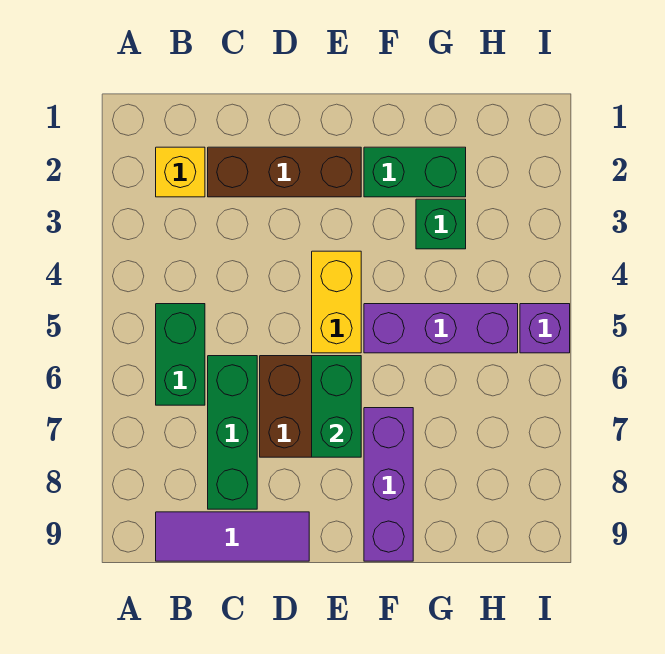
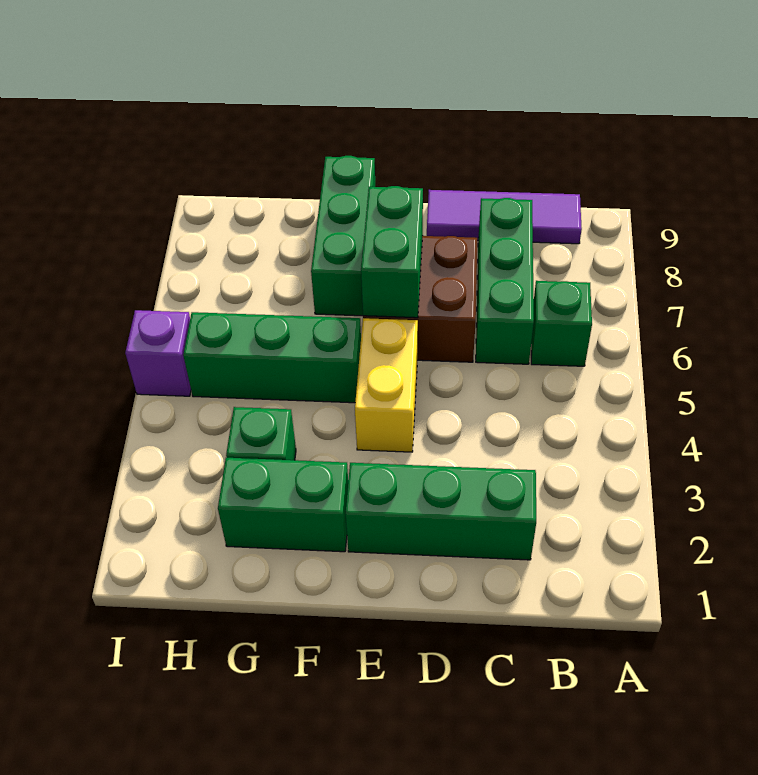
yellow 1x1 brick [156,147,205,197] -> none
green 1x2 brick [156,304,205,405] -> green 1x1 brick [531,281,592,366]
brown 1x3 brick [208,147,361,197] -> green 1x3 brick [346,463,536,560]
purple 1x3 brick [364,304,518,353] -> green 1x3 brick [183,312,361,403]
purple 1x3 brick [364,408,413,561] -> green 1x3 brick [311,156,375,316]

